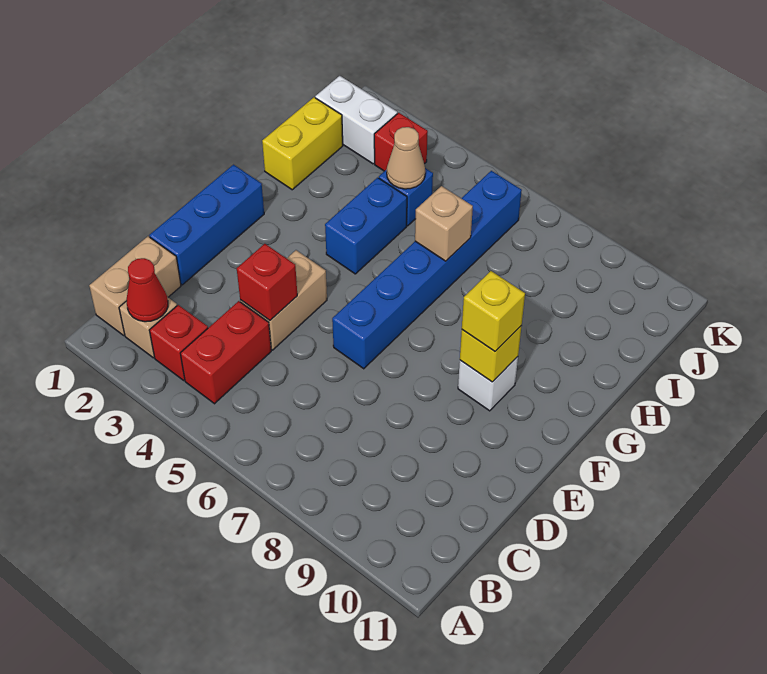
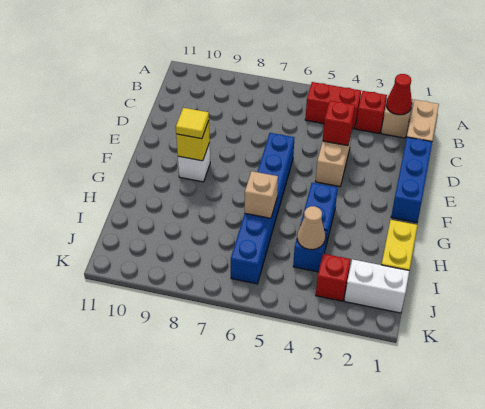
red 1x2 brick [180,301,271,404] -> red 1x2 brick turned to [305,82,361,129]
yellow 1x1 brick [462,271,525,351] -> yellow 1x1 tile [176,108,209,139]

